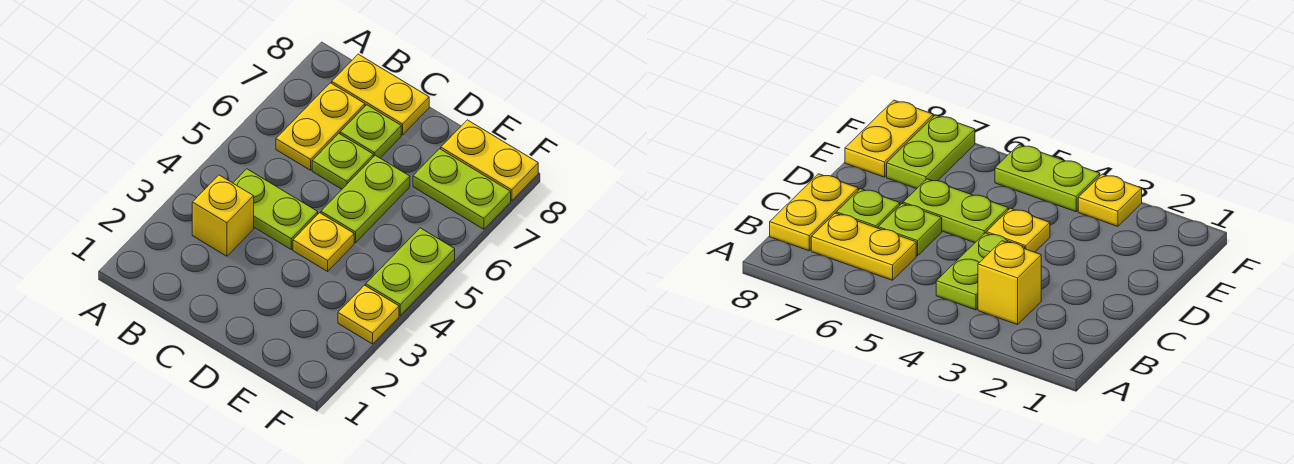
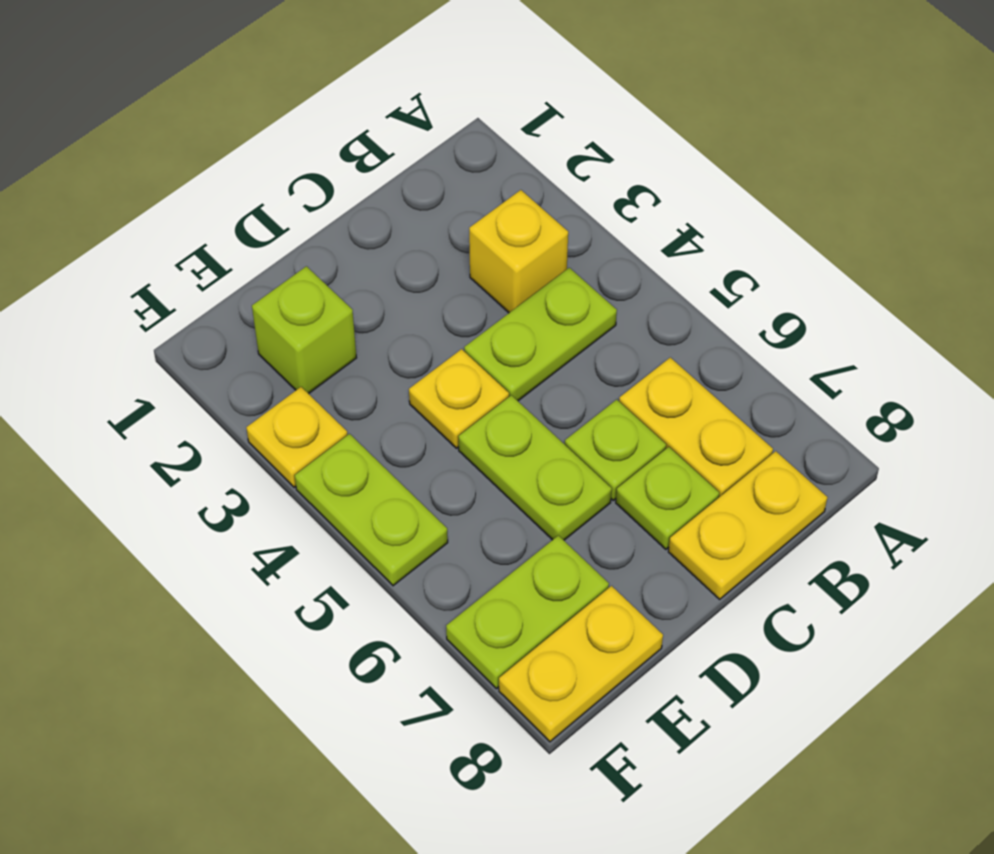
none -> lime 1x1 brick [252,266,356,394]

